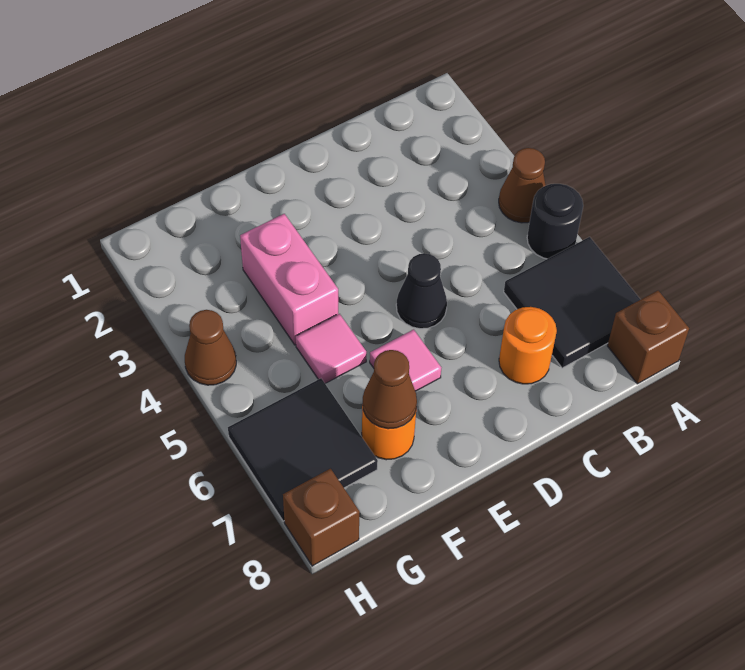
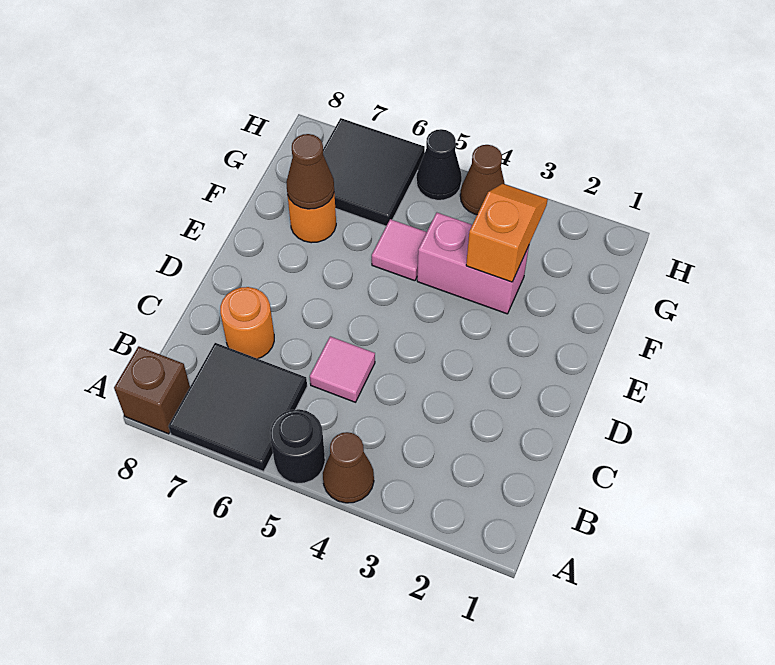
black 1x1 cone [396,253,447,329] -> black 1x1 cone moved to [416,129,462,200]
pink 1x1 tile [370,329,441,391] -> pink 1x1 tile moved to [310,336,375,402]
none -> orange 1x2 slope [466,184,548,282]
brown 1x1 brick [283,469,360,566] -> none

